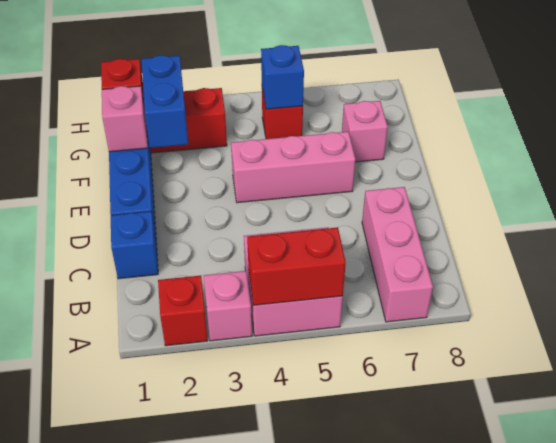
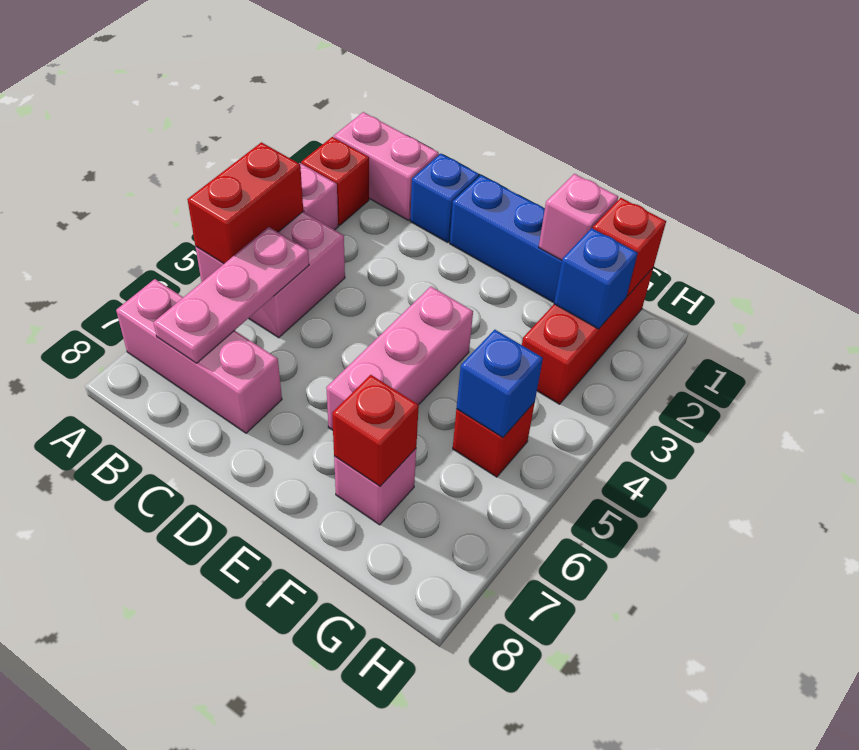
none -> pink 1x2 brick [334,112,439,220]
none -> pink 1x3 plate [153,227,309,363]
blue 1x2 brick [142,55,188,148] -> blue 1x1 brick [554,228,638,329]
none -> red 1x1 brick [332,375,419,486]

